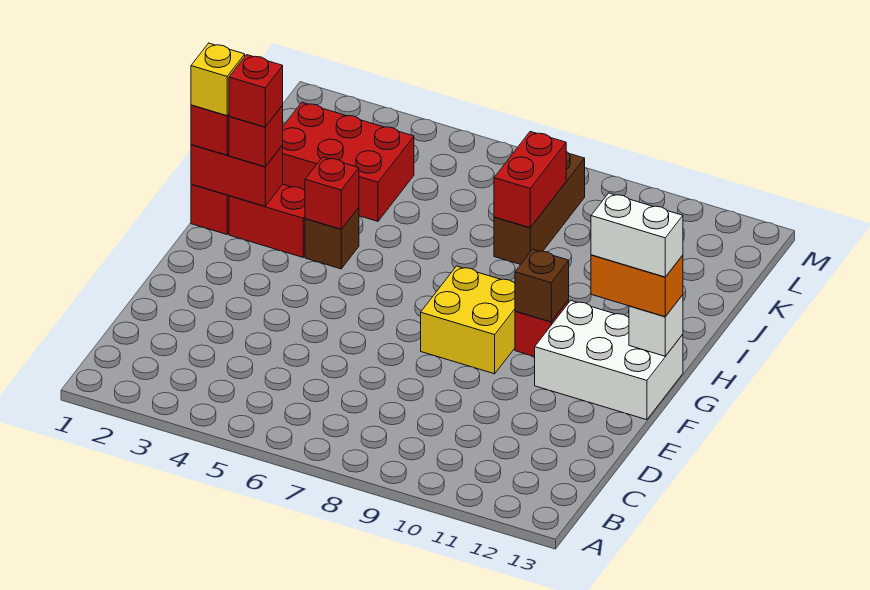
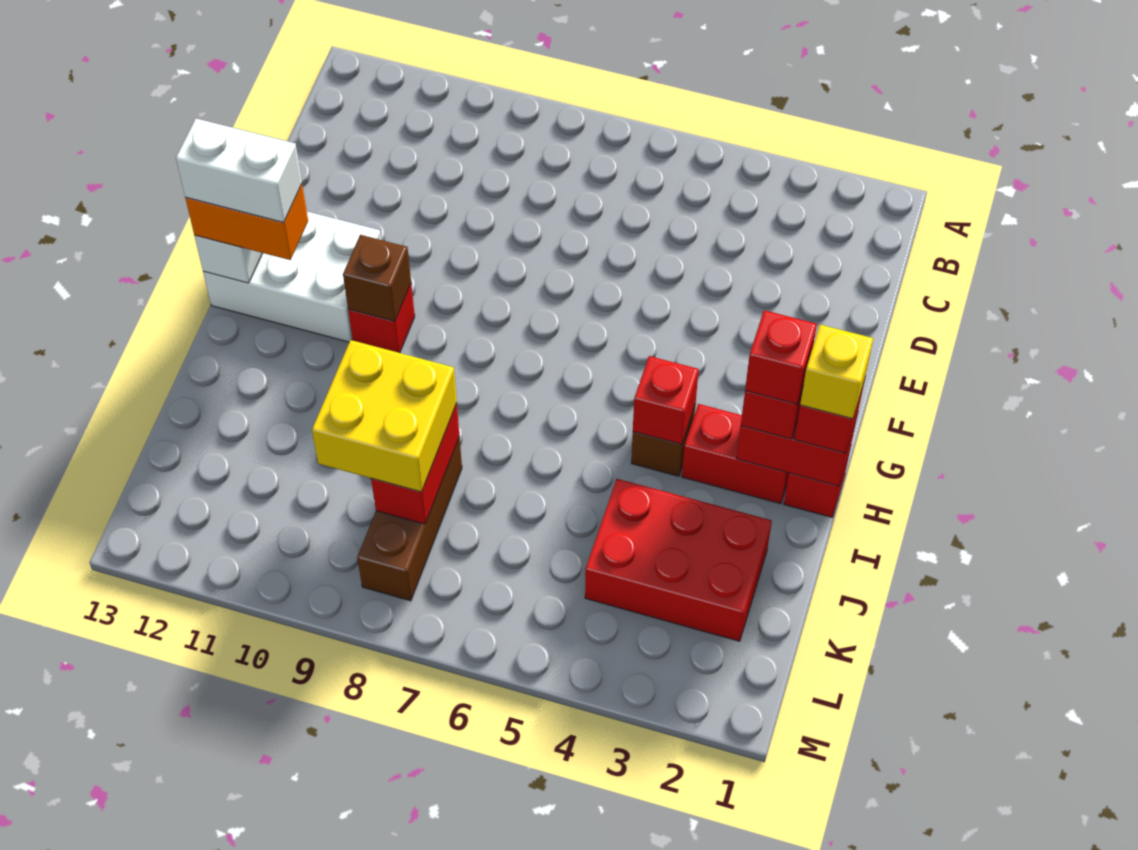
yellow 2x2 brick [421,266,515,374] -> yellow 2x2 brick moved to [312,340,457,492]

